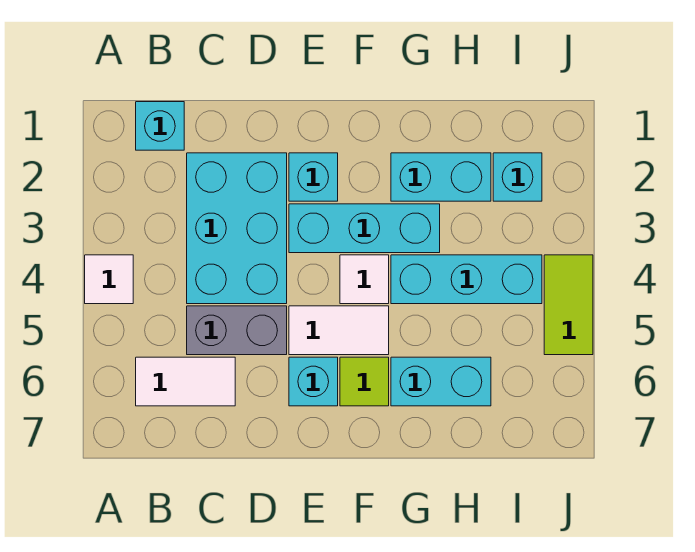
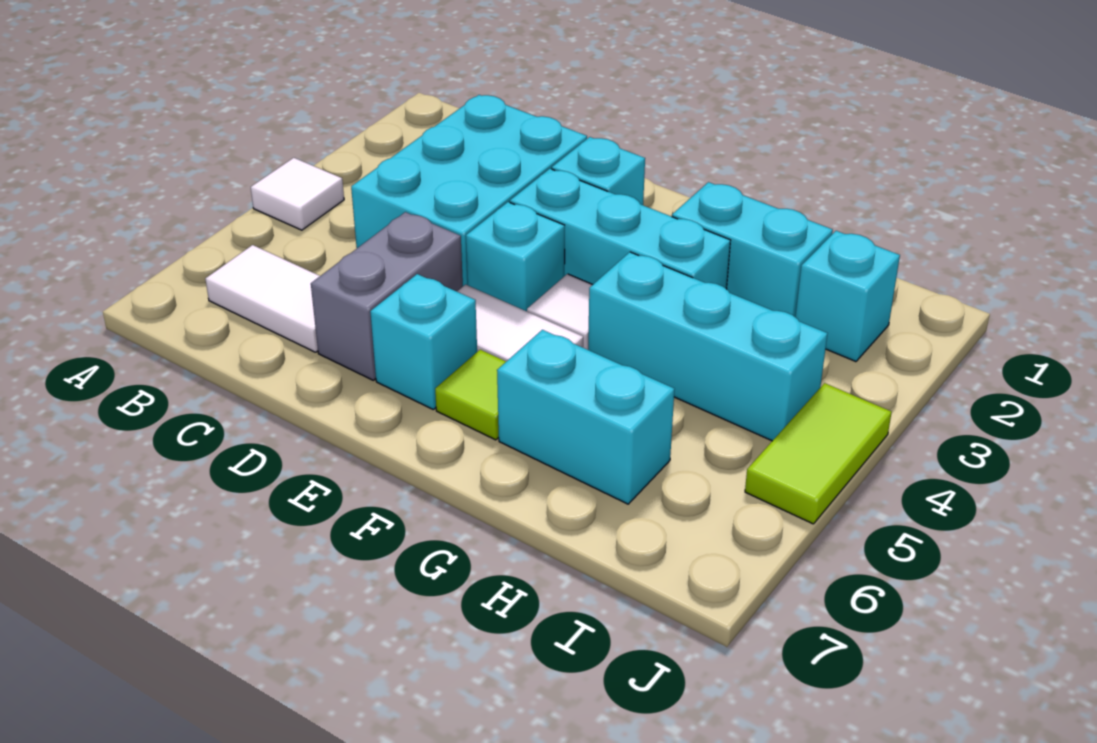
cyan 1x1 brick [136,102,184,150] -> cyan 1x1 brick moved to [466,202,565,311]
grey 1x2 brick [187,306,287,355] -> grey 1x2 brick turned to [311,212,463,380]

